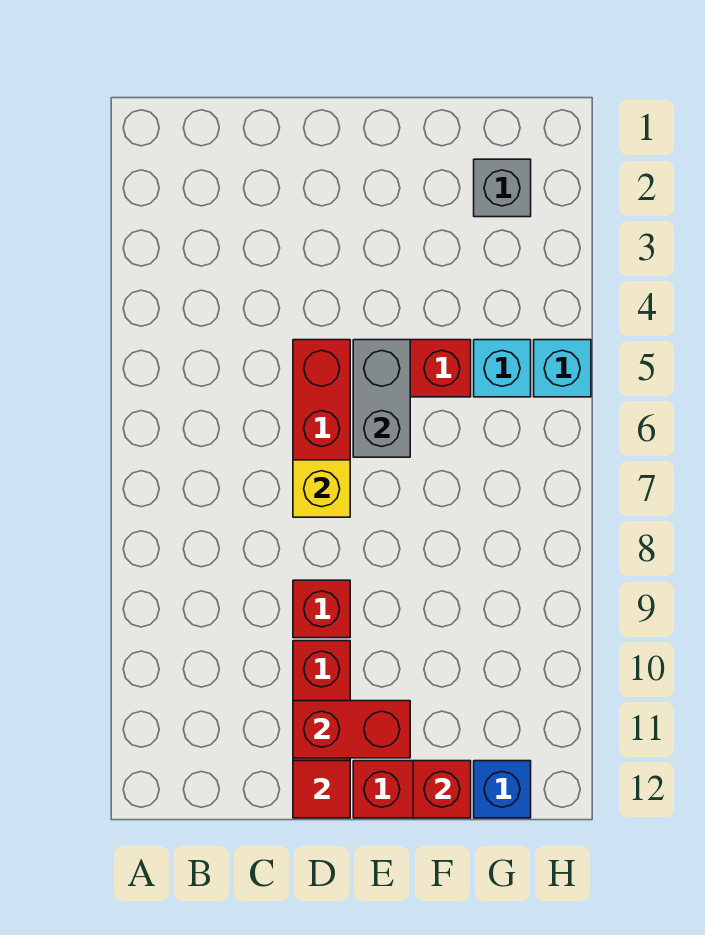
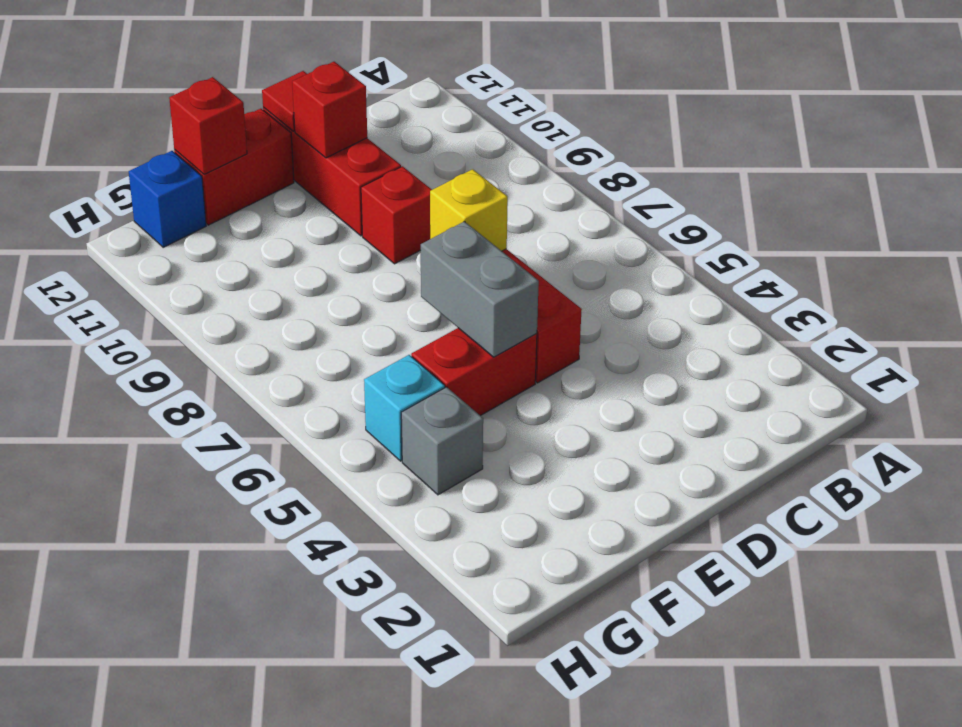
red 1x2 brick [293,701,410,758] -> red 1x1 brick [292,62,367,158]
grey 1x1 brick [474,159,531,217] -> grey 1x1 brick moved to [401,387,483,495]
cyan 1x1 brick [534,340,591,397] -> none

